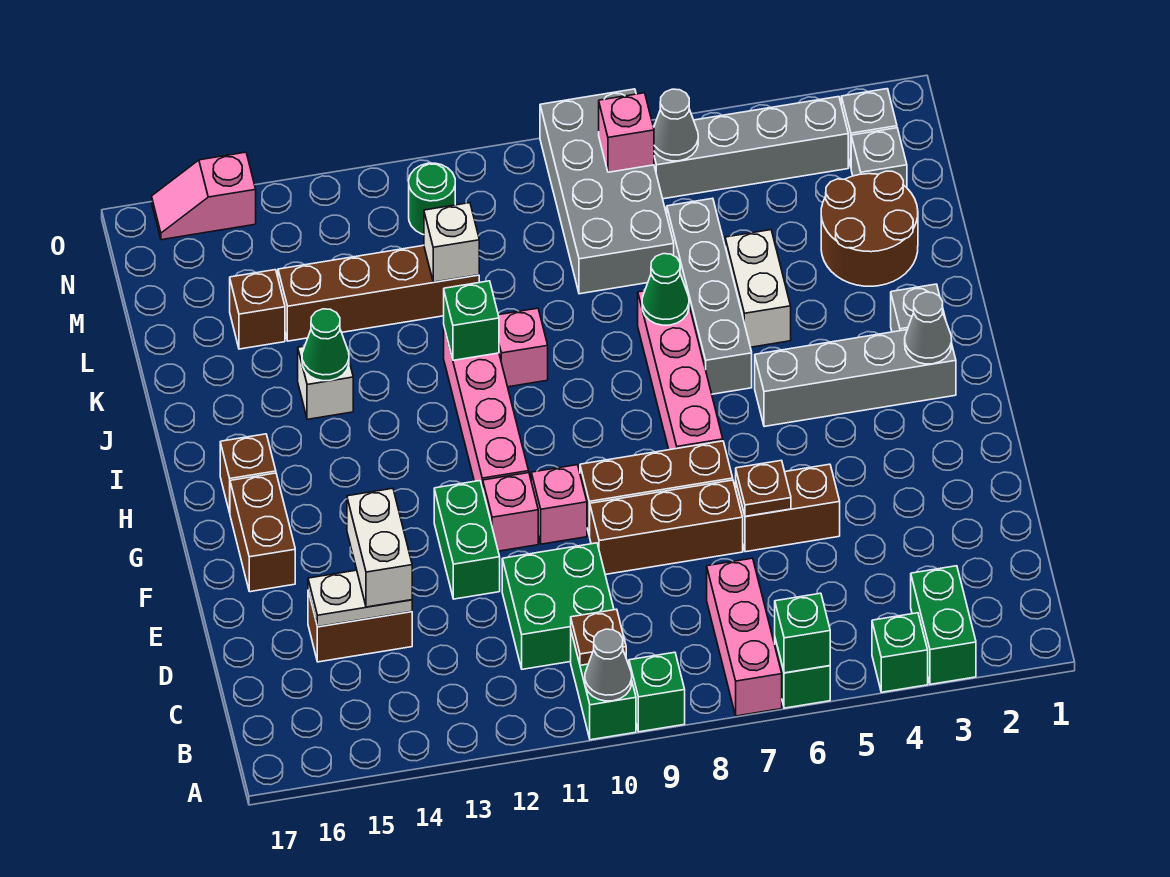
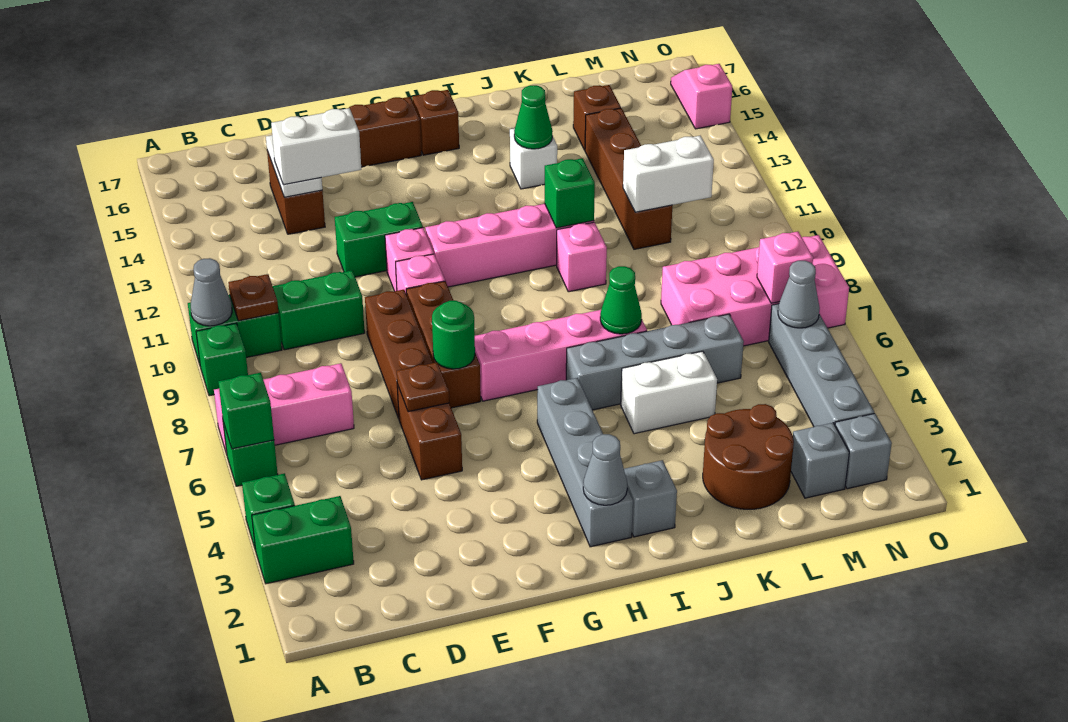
green 2x2 brick [502,543,614,669] -> green 1x2 brick [273,270,365,350]
grey 2x4 brick [540,89,674,294] -> pink 2x4 brick [661,235,849,346]
white 1x1 brick [424,203,479,282] -> white 1x2 brick [623,136,714,212]
green 1x1 round brick [409,163,455,235] -> green 1x1 round brick moved to [432,301,475,369]

